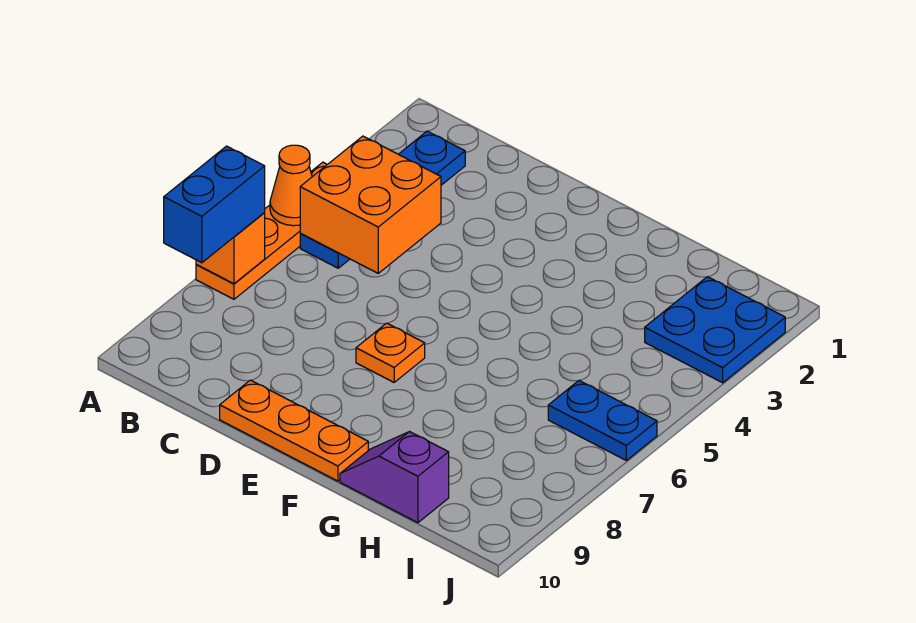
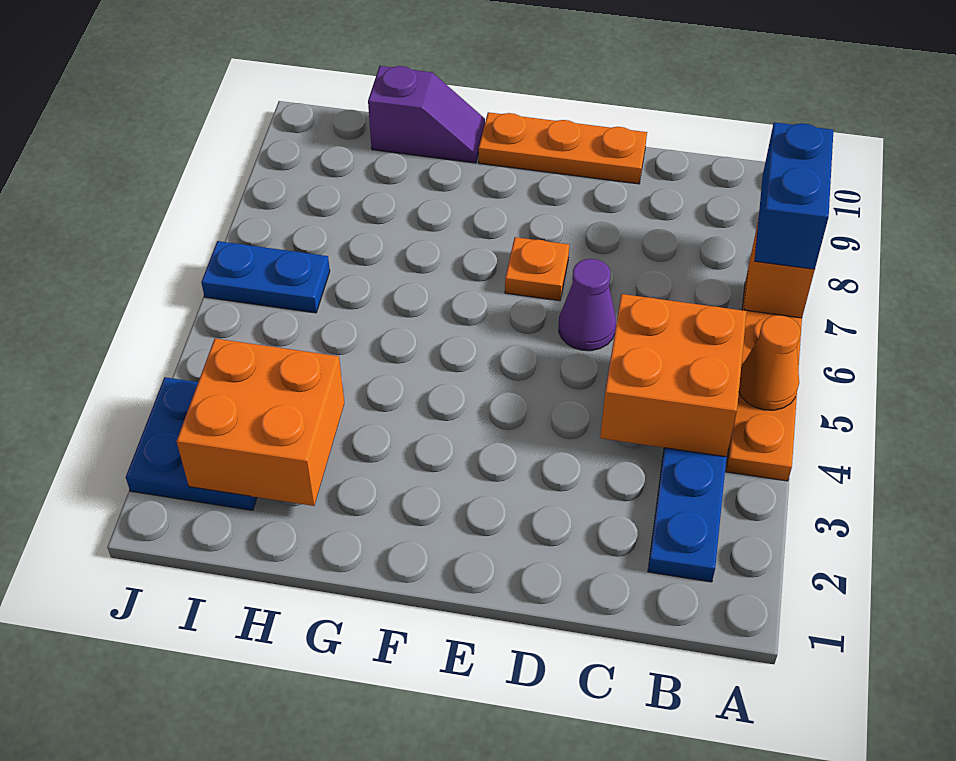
none -> purple 1x1 cone [559,259,616,351]
none -> orange 2x2 brick [177,339,344,506]

